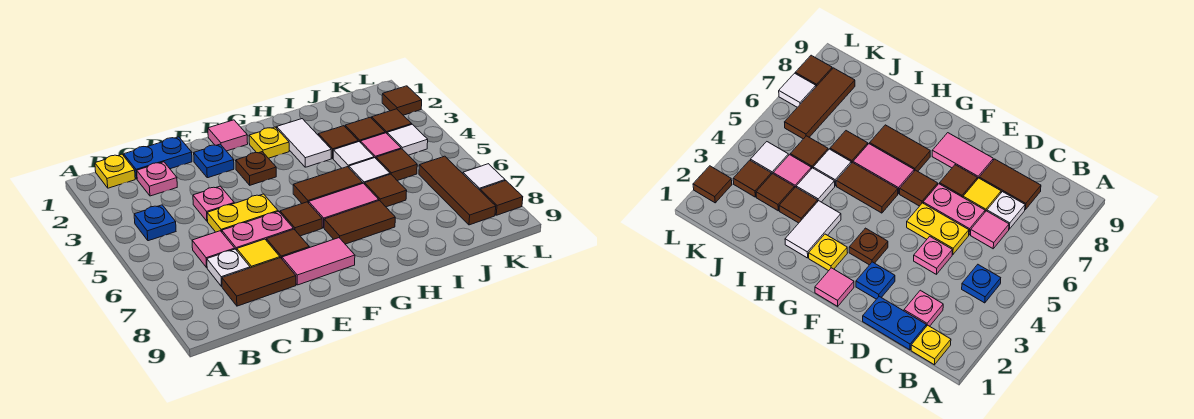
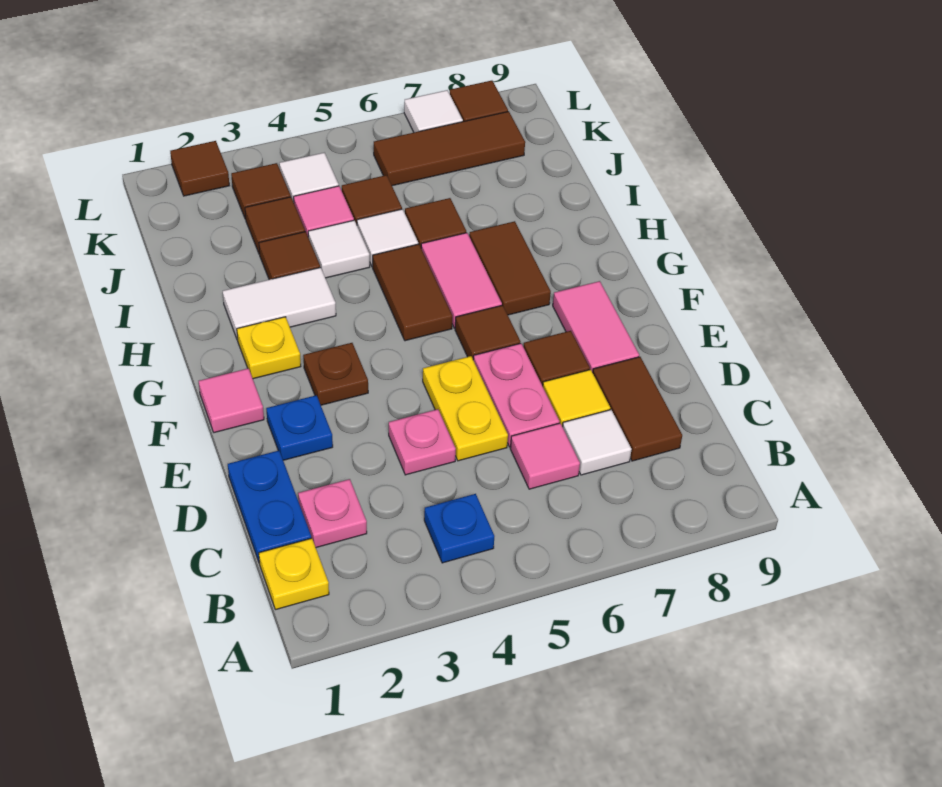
white 1x1 plate [207,249,250,286] -> white 1x1 tile [563,410,632,475]

